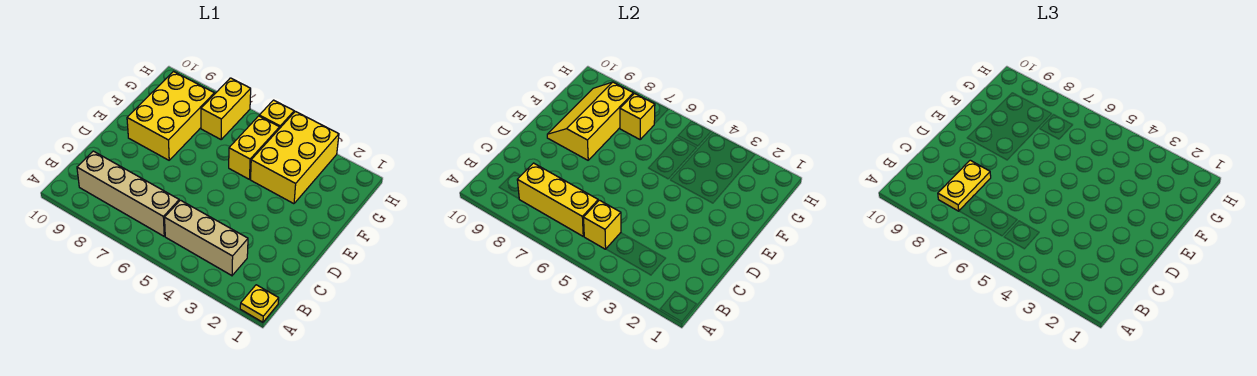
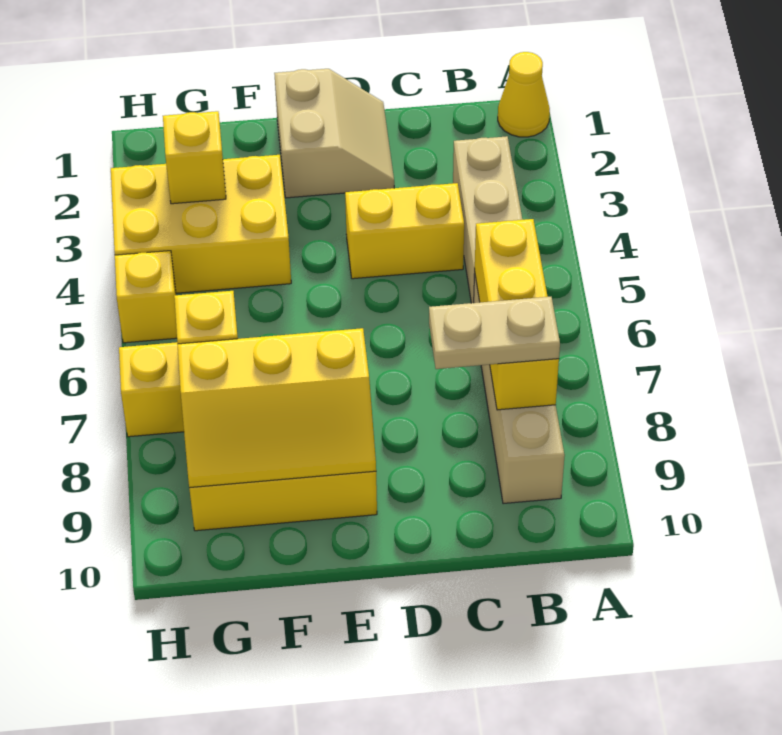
yellow 1x1 plate [240,285,279,322] -> yellow 1x1 cone [498,52,550,137]
yellow 1x1 brick [584,200,621,249] -> yellow 1x1 brick moved to [163,111,226,204]
yellow 1x2 plate [938,160,991,211] -> tan 1x2 plate [429,297,560,369]
none -> tan 2x2 slope [274,69,394,198]
yellow 1x2 brick [229,116,280,179] -> yellow 1x2 brick moved to [345,183,464,279]

